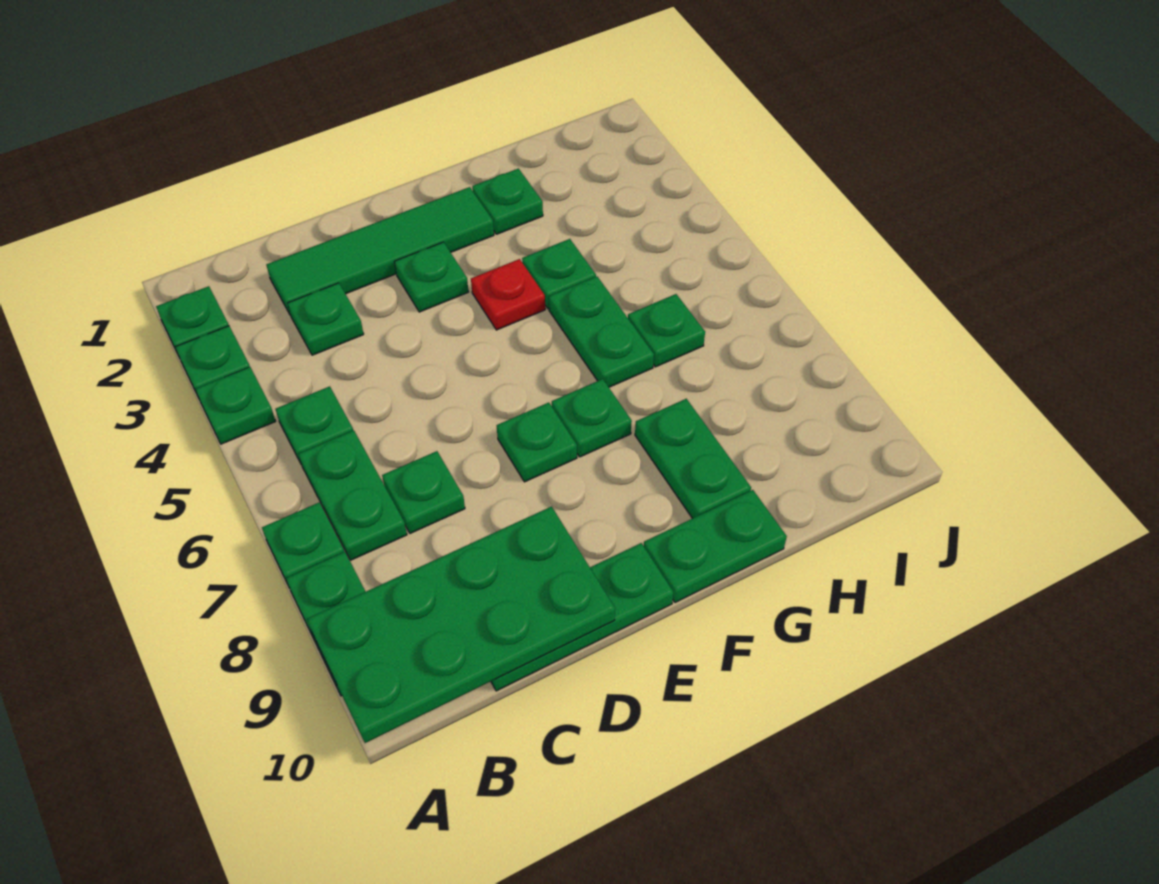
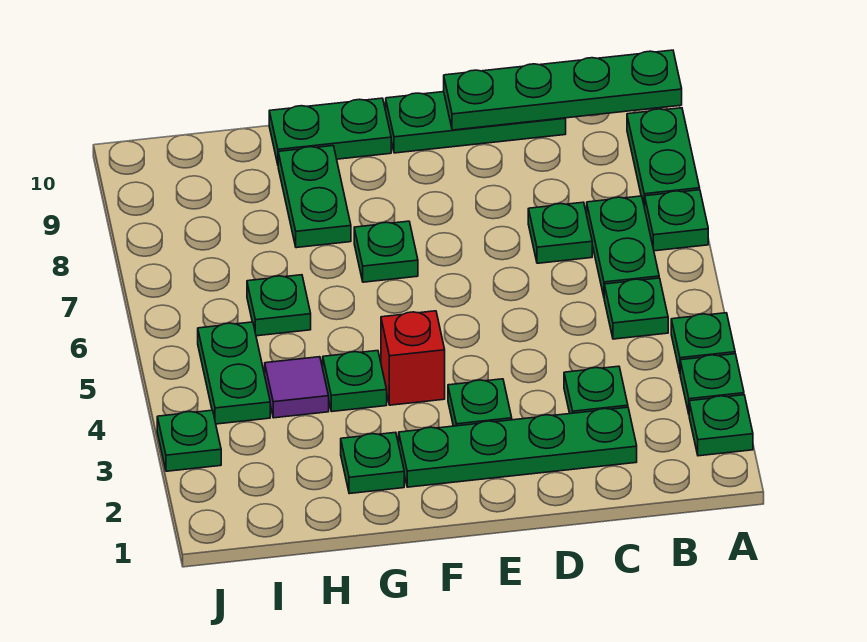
green 2x4 plate [307,507,615,743] -> green 1x4 plate [444,50,682,130]
green 1x4 tile [266,187,494,314] -> green 1x4 plate [399,407,637,487]
green 1x1 plate [497,403,577,482] -> green 1x1 plate moved to [157,410,221,471]
red 1x1 plate [471,259,545,330] -> red 1x1 brick [381,311,445,405]
green 1x2 plate [549,276,654,387] -> green 1x2 plate moved to [198,322,270,424]
none -> purple 1x1 tile [265,357,329,418]

